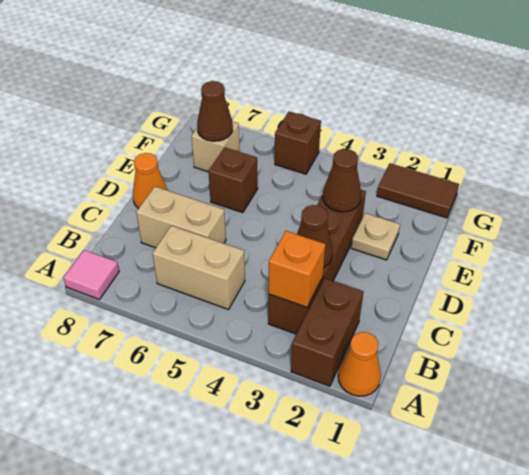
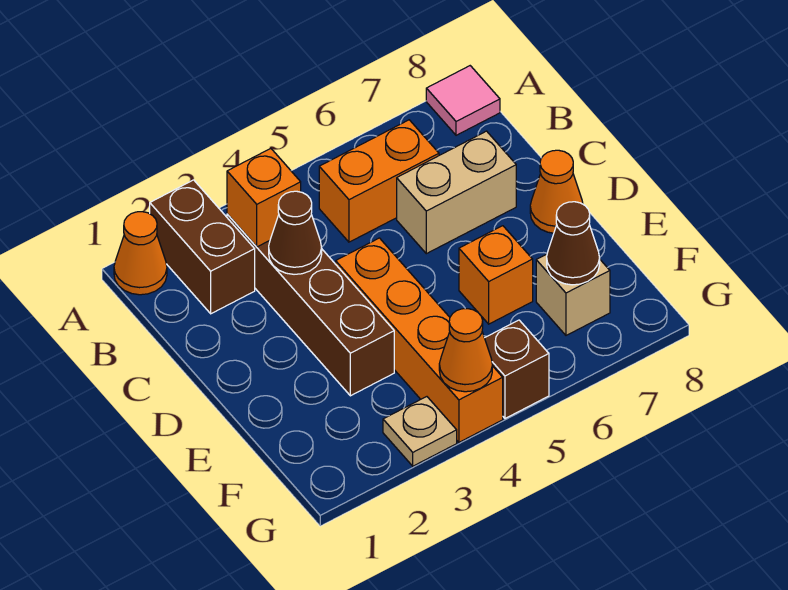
tan 1x2 brick [152,226,245,309] -> orange 1x2 brick [319,120,439,242]
none -> orange 1x4 brick [336,238,503,442]
tan 1x1 plate [351,213,400,260] -> tan 1x1 plate moved to [383,397,457,466]
brown 1x1 cone [323,149,361,212] -> none
brown 1x1 brick [208,147,258,213] -> orange 1x1 brick [459,226,533,324]
brown 1x2 tile [377,163,459,218] -> none
none -> orange 1x1 cone [439,309,492,392]

